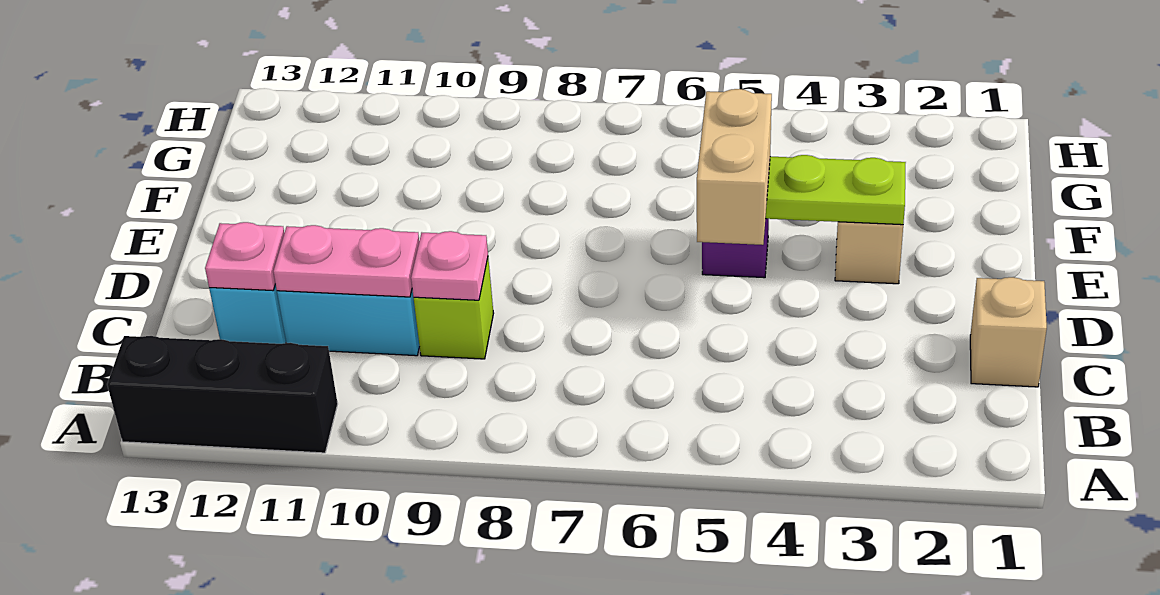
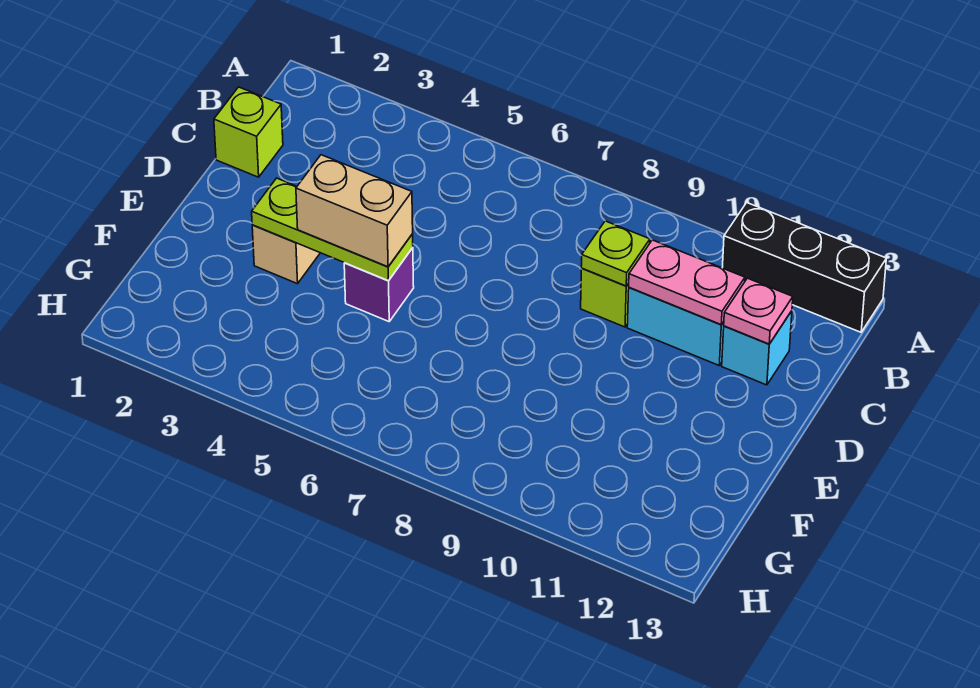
tan 1x1 brick [970,277,1047,387] -> lime 1x1 brick [214,87,283,177]
pink 1x1 plate [411,231,488,300] -> lime 1x1 plate [581,221,650,286]
tan 1x2 brick [697,89,772,245] -> tan 1x2 brick turned to [296,155,413,267]

